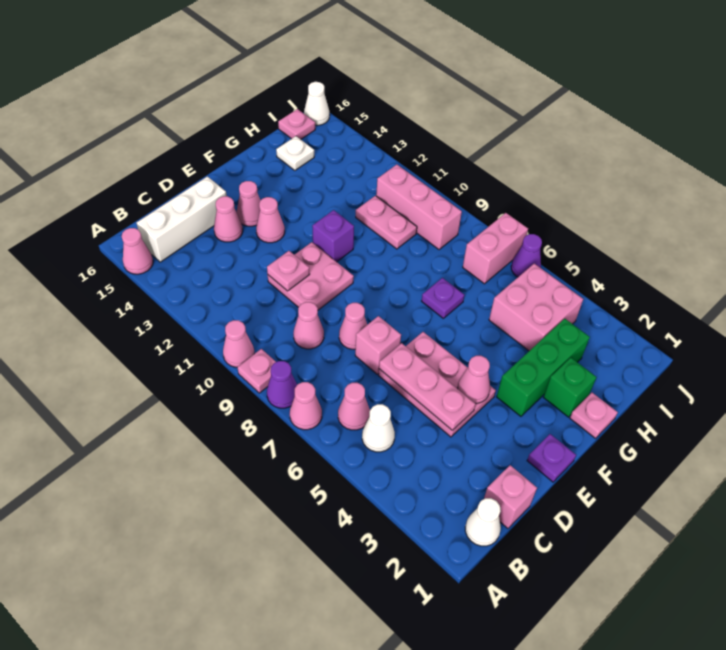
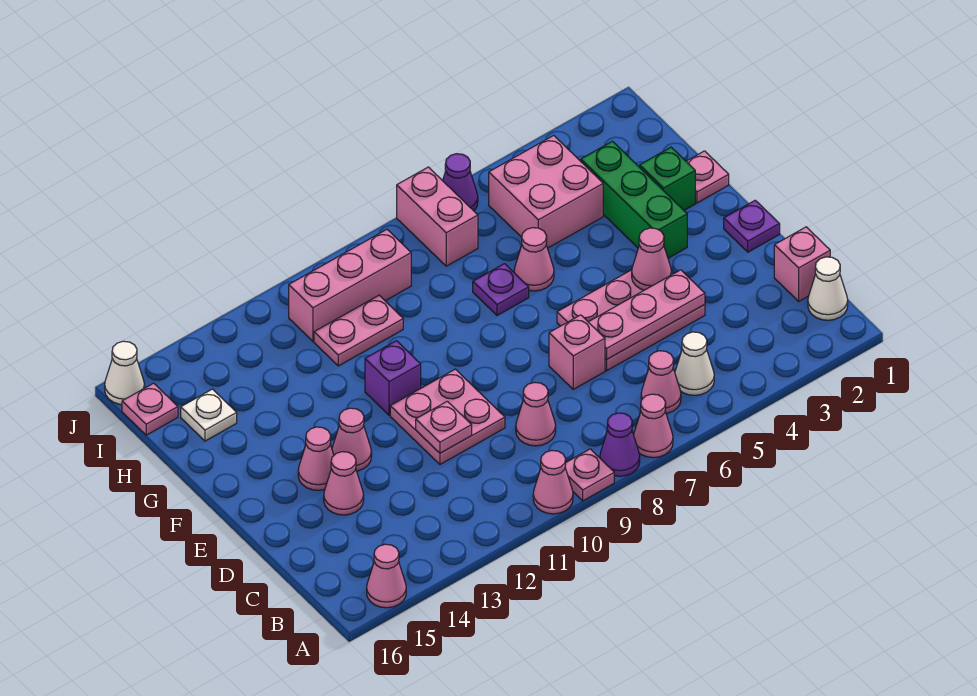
white 1x3 brick [136,177,227,262] -> none
pink 1x1 cone [339,303,367,349] -> pink 1x1 cone moved to [514,228,554,291]

